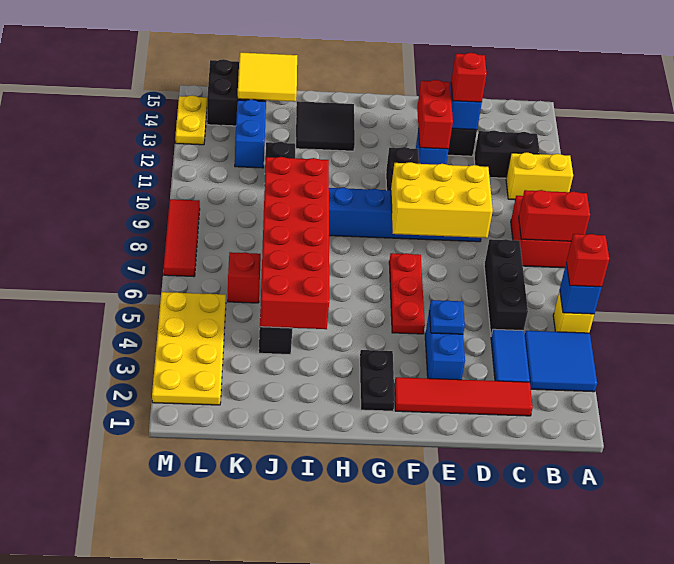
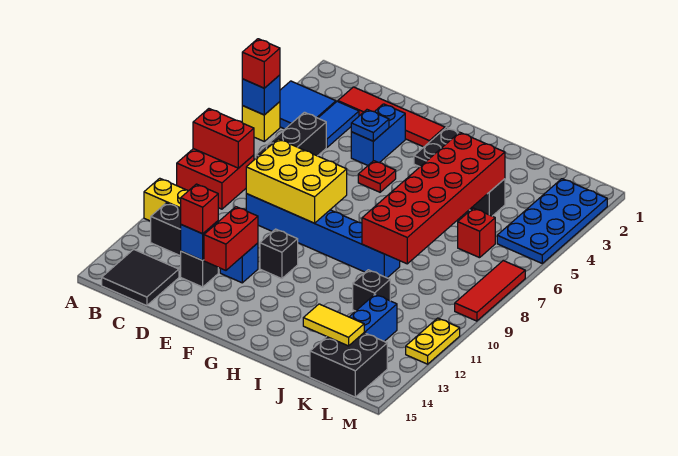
red 1x3 plate [389,253,425,334] -> red 1x1 plate [358,161,396,192]
black 2x2 tile [296,101,355,151] -> black 2x2 tile moved to [102,249,179,306]
yellow 2x2 tile [238,52,297,102] -> yellow 1x2 tile [303,304,364,346]
yellow 2x4 plate [152,292,226,405] -> blue 2x4 plate [497,179,607,263]
yellow 1x2 plate [176,95,207,145] -> yellow 1x2 plate moved to [406,318,460,364]

